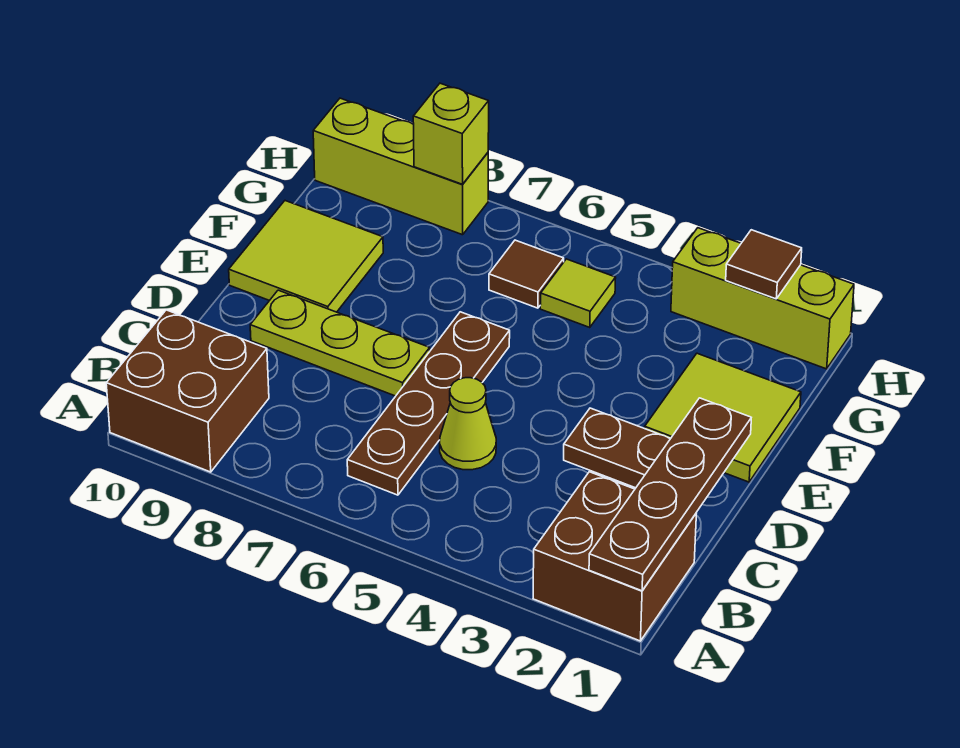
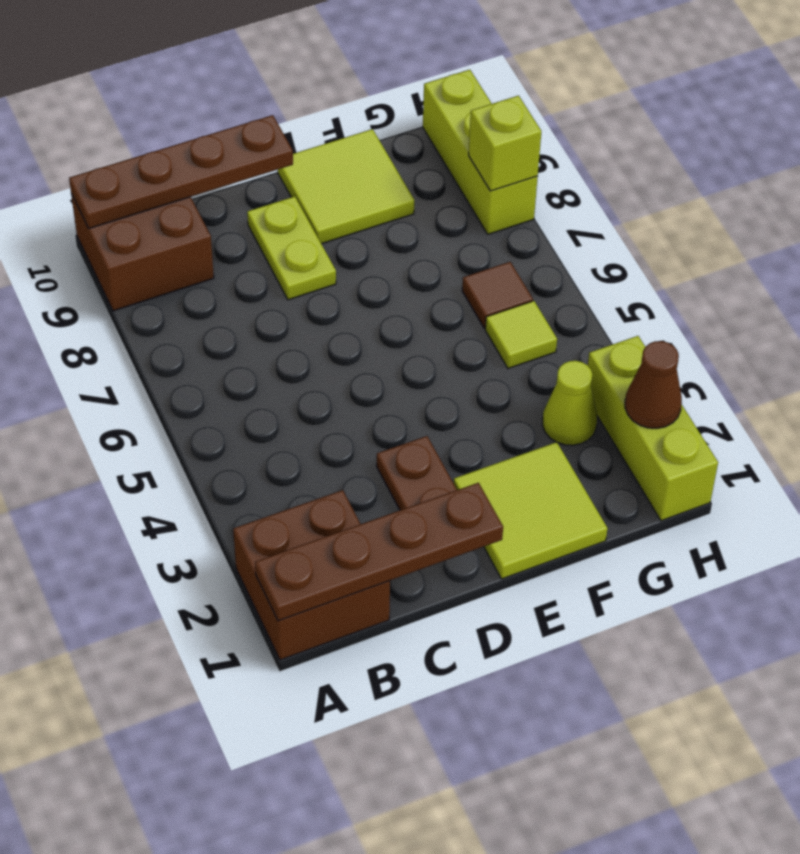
brown 1x4 plate [347,312,510,495] -> brown 1x4 plate moved to [69,115,293,228]
lime 1x1 cone [440,378,496,470] -> lime 1x1 cone moved to [543,361,597,445]
lime 1x3 plate [250,290,430,396] -> lime 1x2 plate [247,196,336,300]
brown 1x1 tile [726,230,802,299] -> brown 1x1 cone [625,341,682,428]

